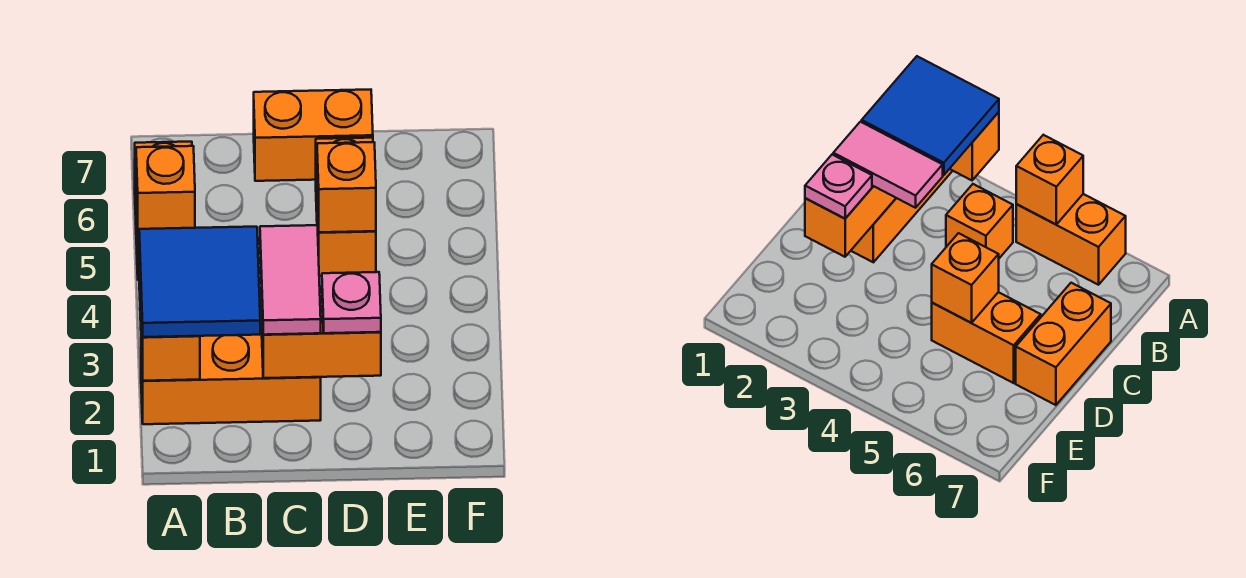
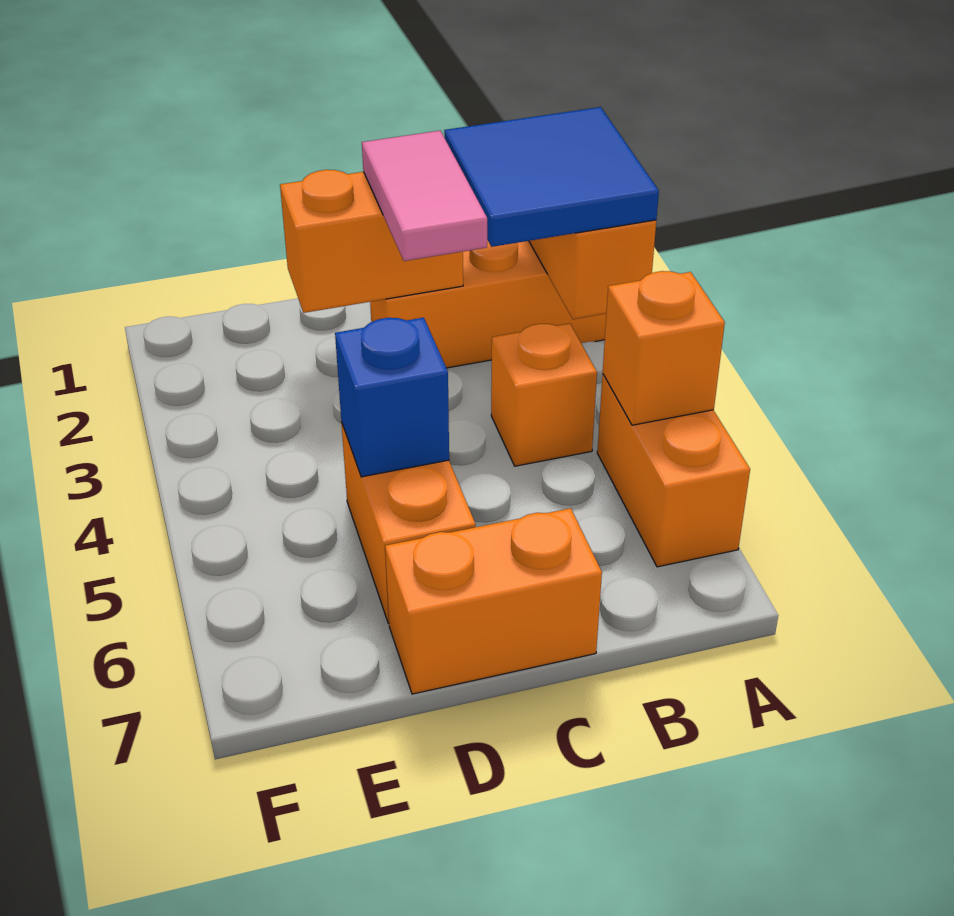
pink 1x1 plate [322,272,381,333] -> none
orange 1x1 brick [317,142,376,232] -> blue 1x1 brick [335,318,449,477]

